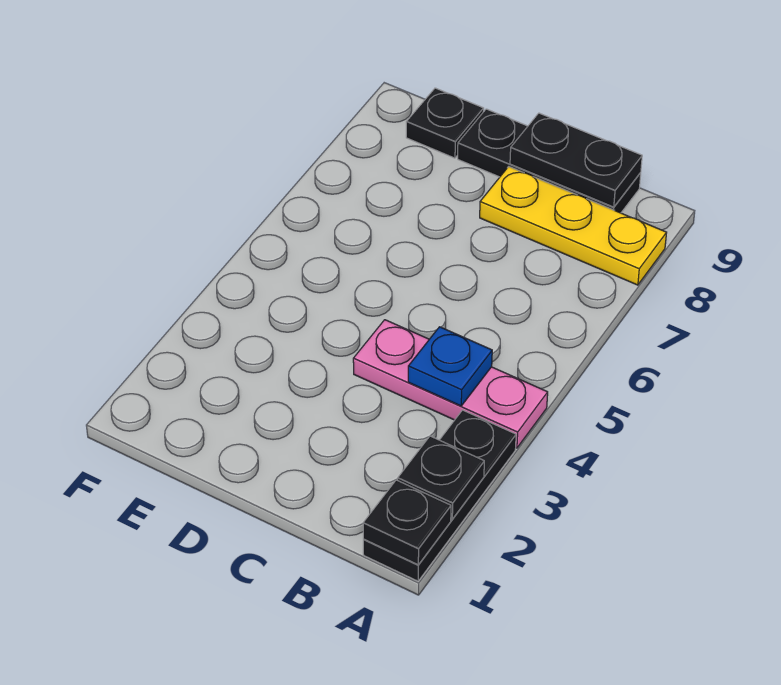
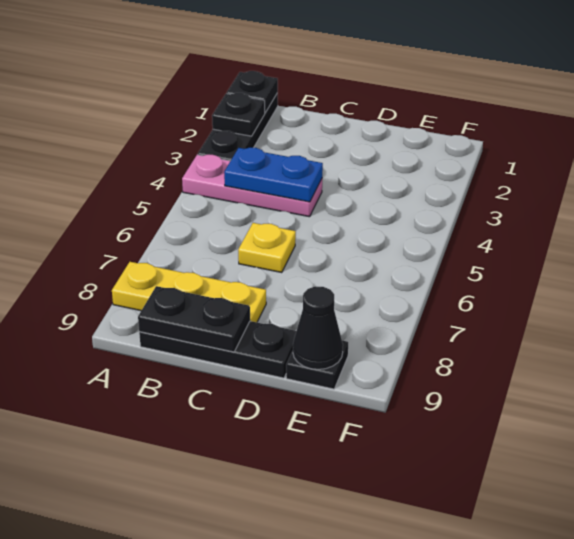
blue 1x1 plate [408,327,492,406] -> blue 1x2 plate [224,148,323,202]
none -> yellow 1x1 plate [238,223,296,273]
none -> black 1x1 cone [293,287,343,369]

